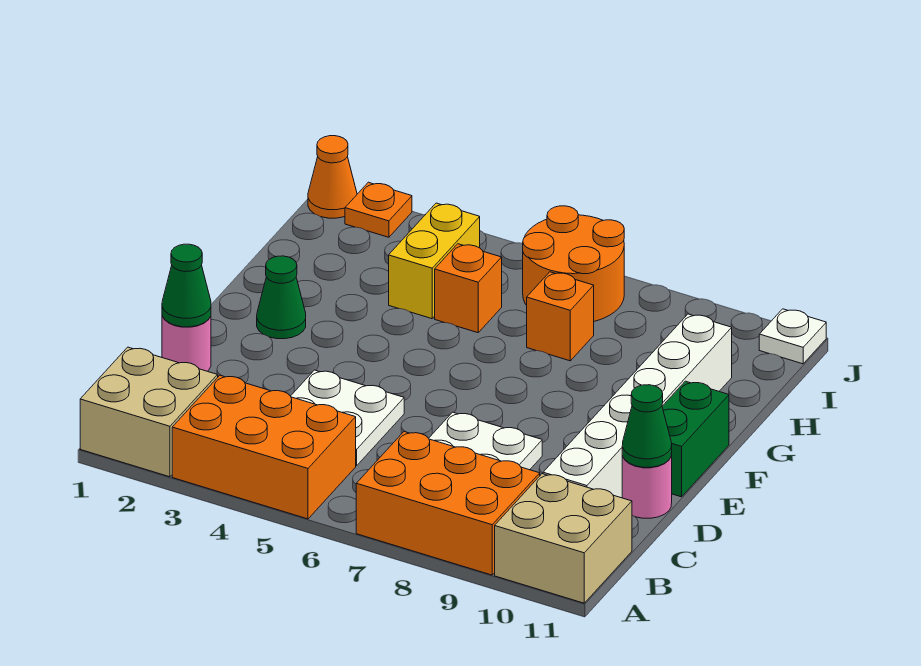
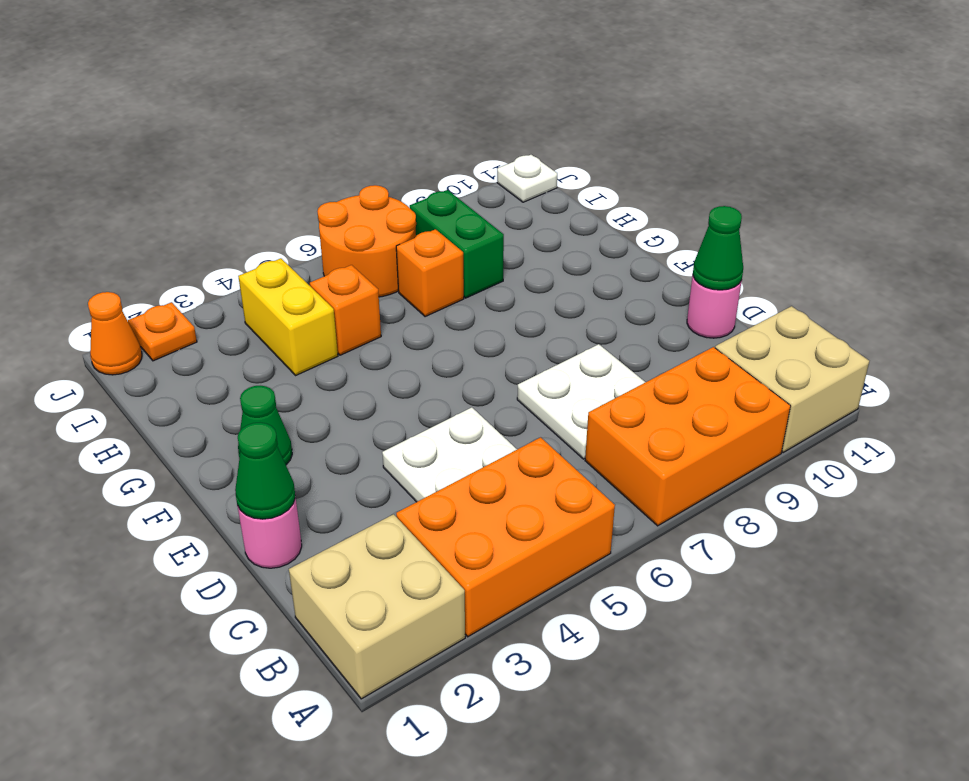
white 1x6 brick [543,314,732,498] -> none
green 1x2 brick [662,381,729,497] -> green 1x2 brick moved to [410,190,504,298]

